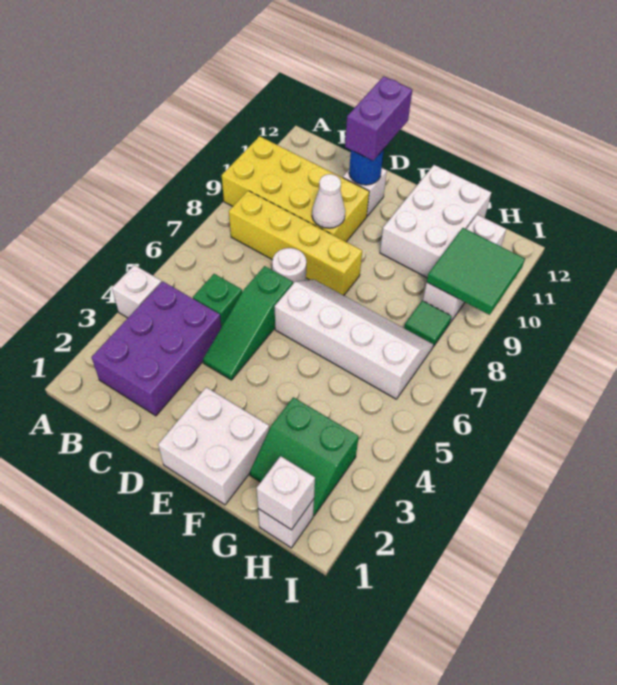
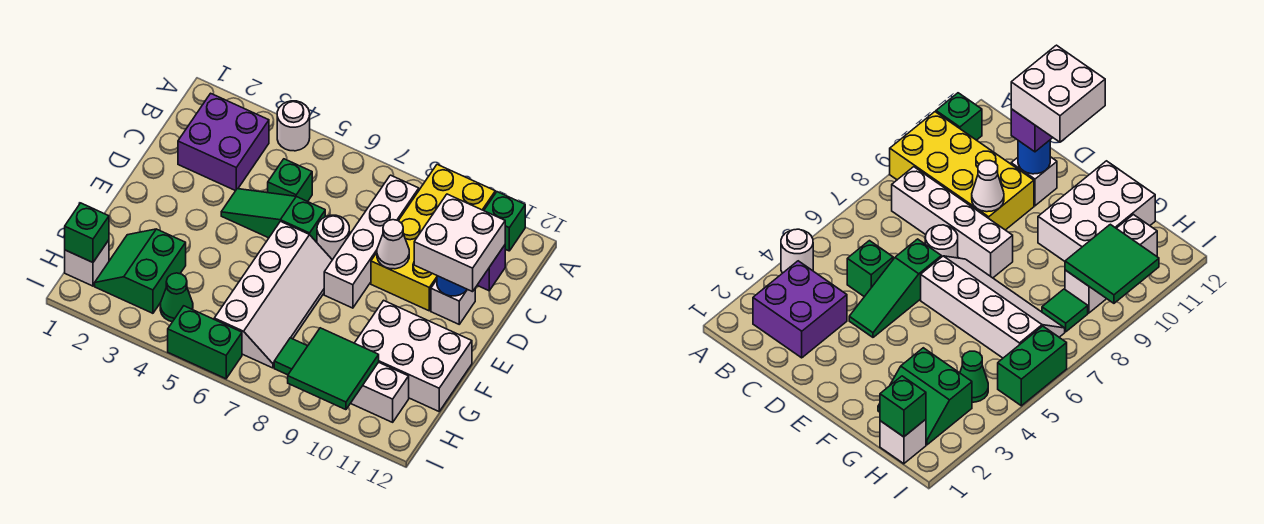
white 1x1 brick [112,265,161,318] -> white 1x1 round brick [277,101,310,151]
none -> green 1x1 brick [484,192,525,251]
purple 2x3 brick [91,281,222,416] -> purple 2x2 brick [178,93,269,191]
yellow 1x4 brick [229,191,362,295] -> white 1x4 brick [324,175,419,308]
white 2x2 brick [158,387,269,505] -> white 2x2 brick moved to [414,194,505,292]
white 1x1 brick [257,456,315,530] -> green 1x1 brick [65,203,109,262]
none -> green 1x1 cone [160,273,193,322]
none -> green 1x2 brick [168,306,242,379]

